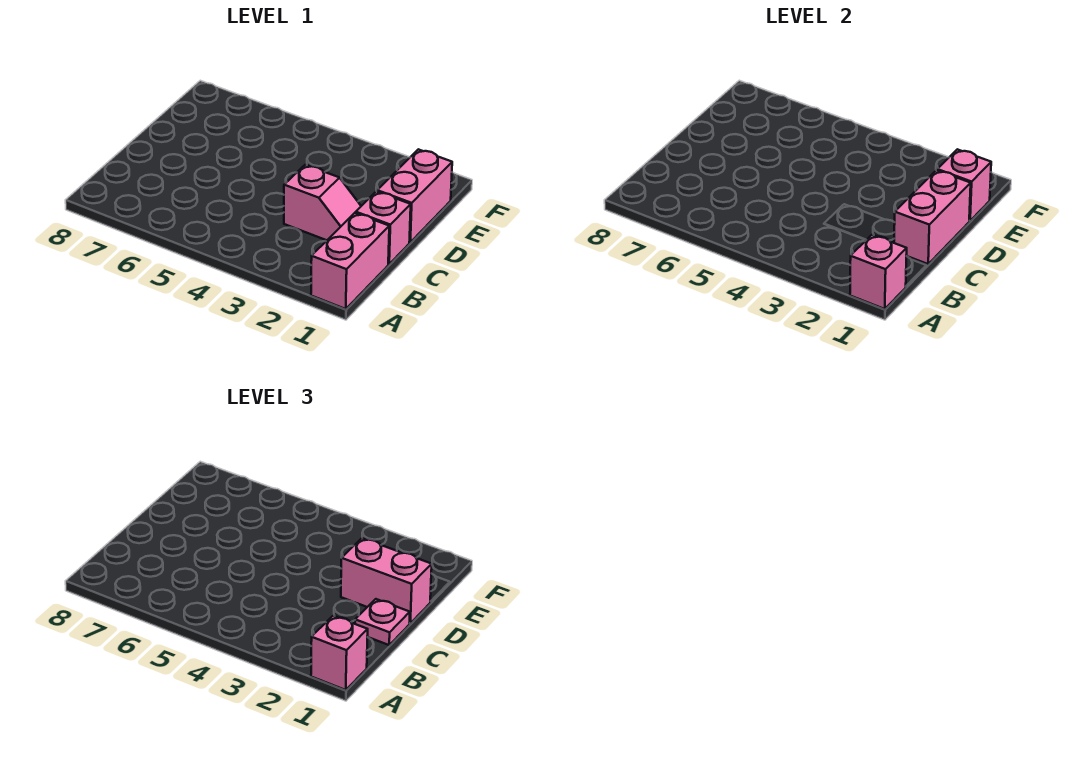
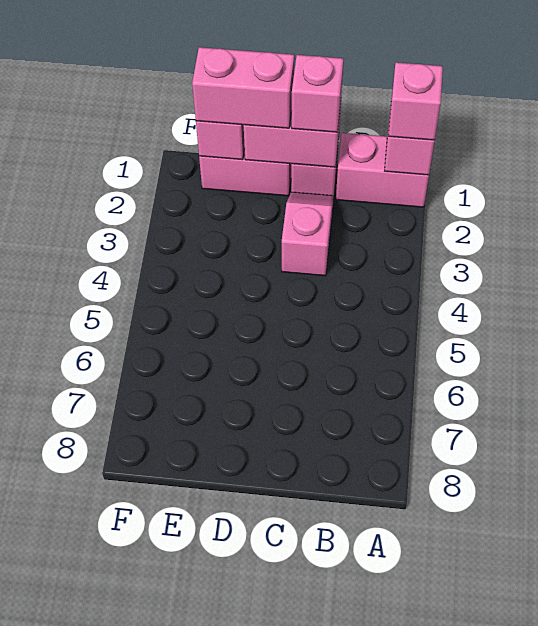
pink 1x1 plate [355,599,410,645] -> pink 1x1 brick [292,55,343,132]
pink 1x2 brick [341,538,432,623] -> pink 1x2 brick turned to [192,47,294,128]

